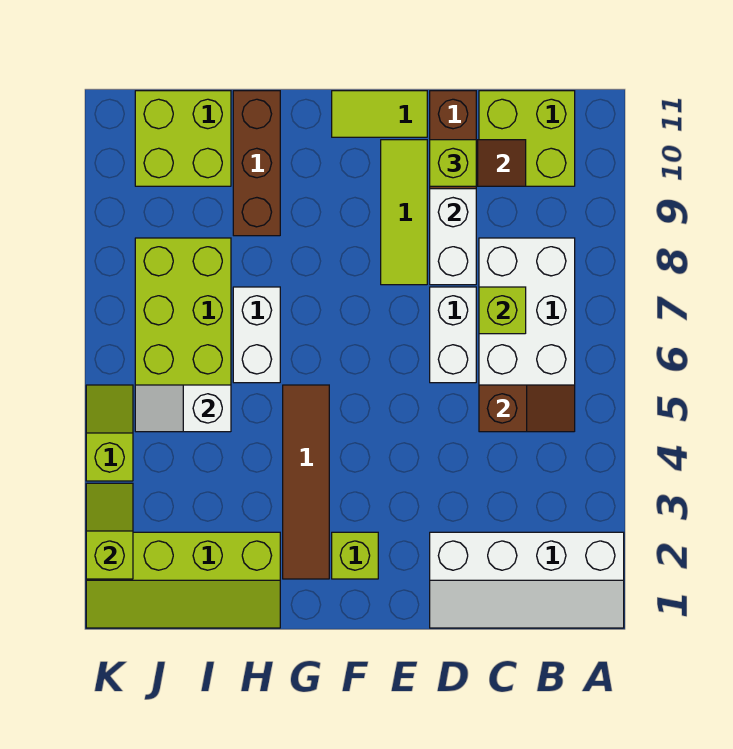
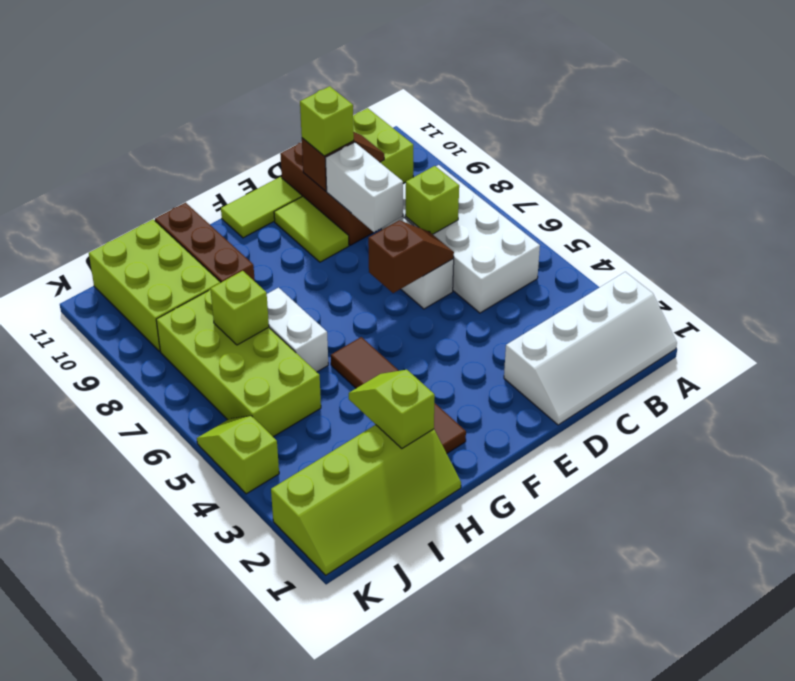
brown 1x2 slope [479,385,575,432] -> brown 1x2 slope moved to [368,220,454,293]
lime 1x3 tile [381,140,427,285] -> lime 1x2 tile [274,196,349,262]
lime 1x1 brick [332,532,378,579] -> lime 1x1 brick moved to [210,271,269,345]
white 1x2 slope [135,385,231,432] -> none
lime 2x2 brick [135,91,231,186] -> lime 2x3 brick [89,219,221,351]
lime 1x2 slope [86,483,133,579] -> lime 1x2 slope moved to [349,370,435,448]

